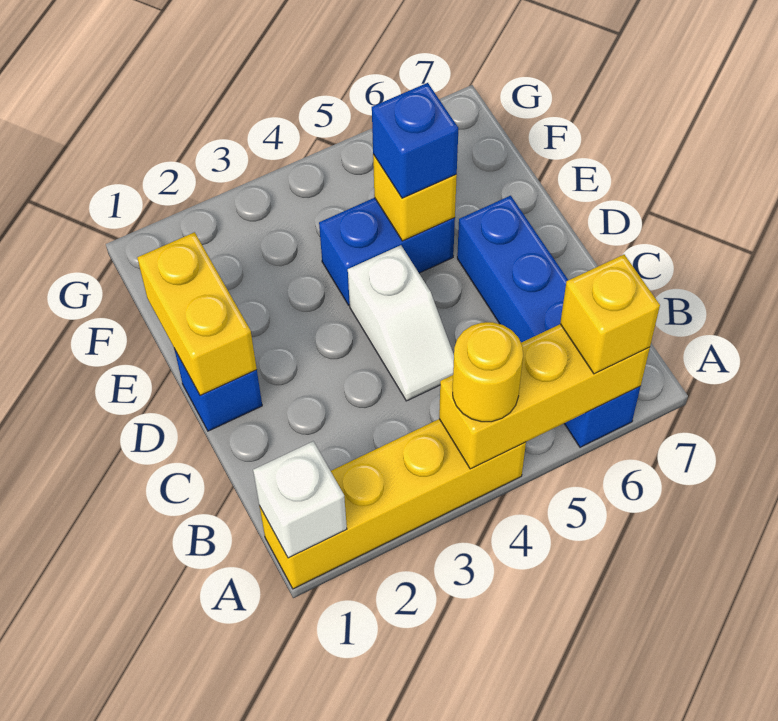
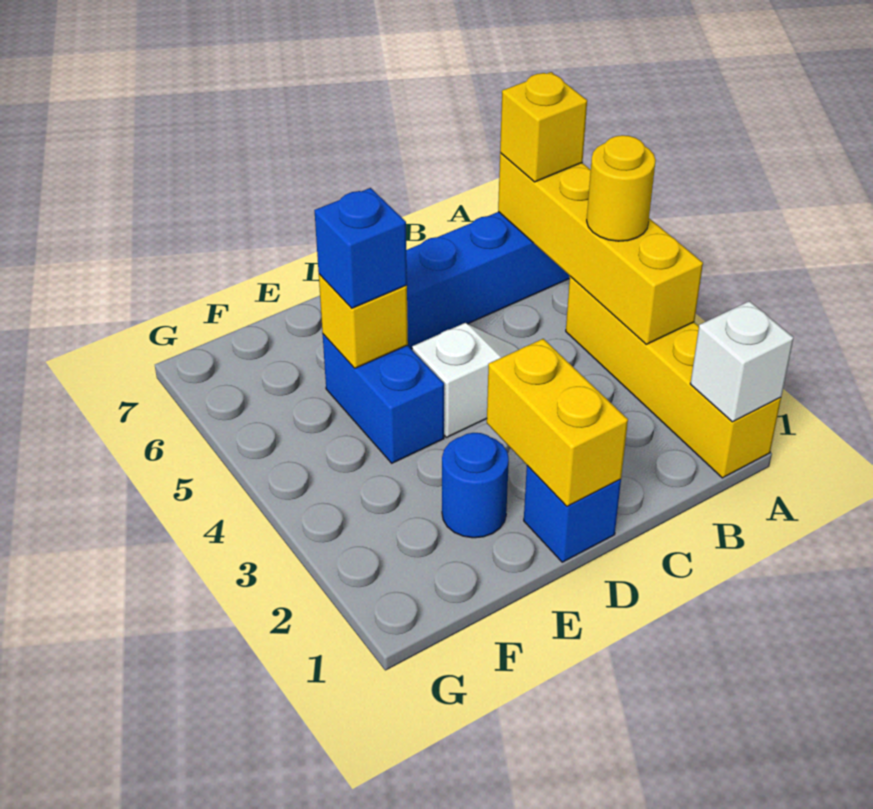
yellow 1x3 brick [439,324,650,469] -> yellow 1x4 brick [498,153,703,344]
yellow 1x2 brick [137,232,257,395] -> yellow 1x2 brick turned to [487,339,628,506]
none -> blue 1x1 round brick [442,433,509,538]

